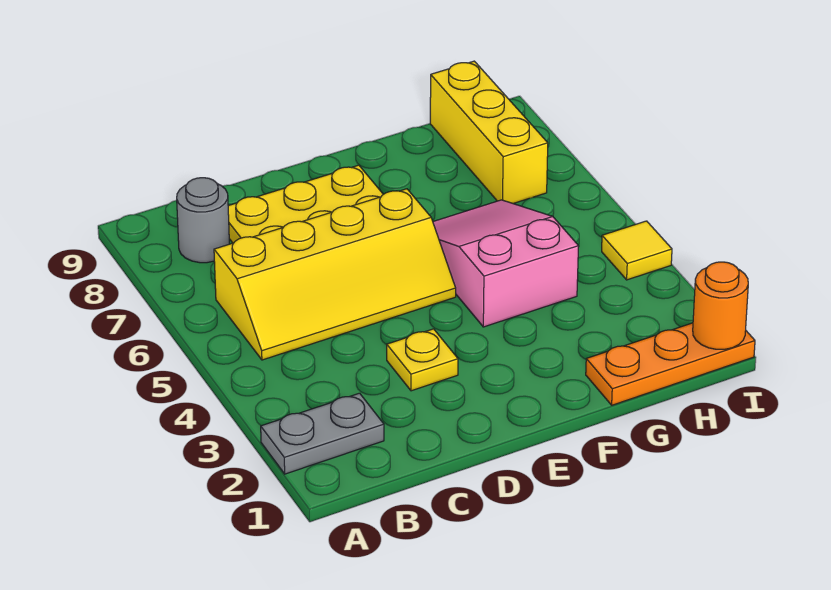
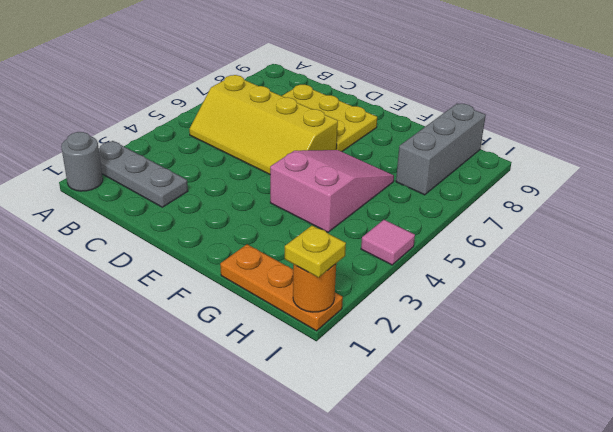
grey 1x2 plate [261,393,384,474] -> grey 1x3 plate [99,141,188,207]
grey 1x1 round brick [177,178,229,263] -> grey 1x1 round brick moved to [61,132,103,191]
yellow 1x1 plate [387,329,458,391] -> yellow 1x1 plate moved to [285,226,346,278]
yellow 1x3 brick [430,61,548,204] -> grey 1x3 brick [396,104,486,195]
yellow 1x1 tile [602,221,672,280] -> pink 1x1 tile [361,220,415,265]

